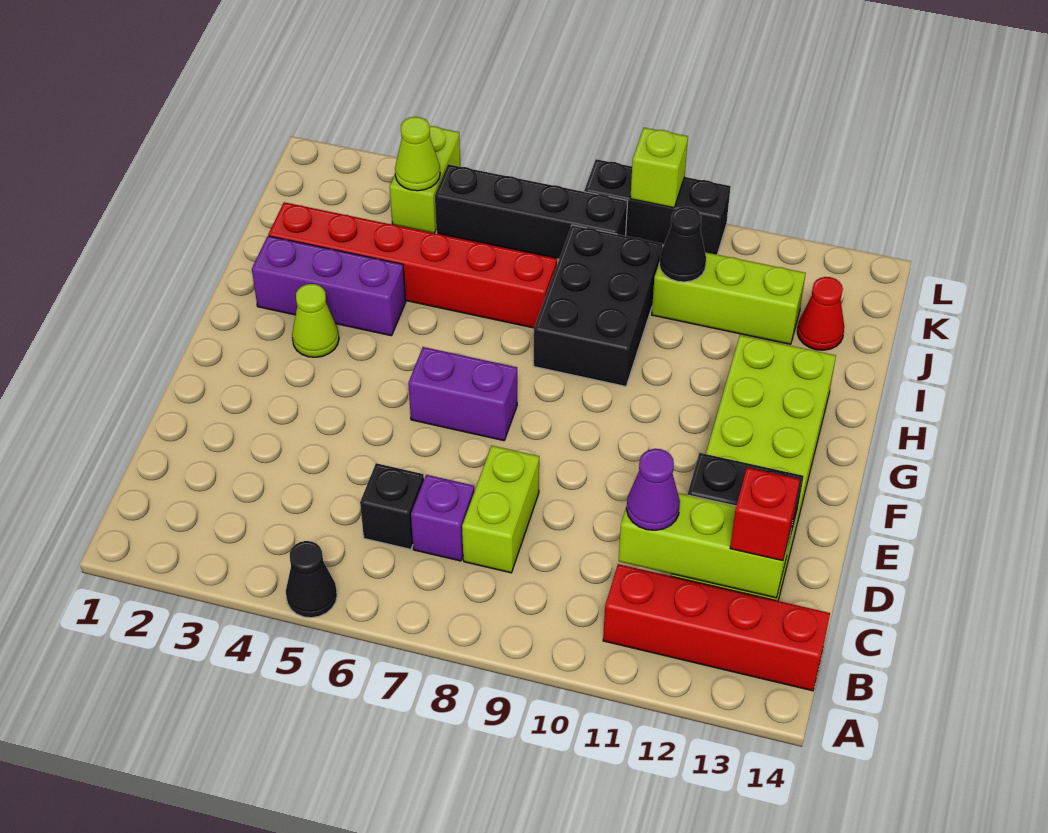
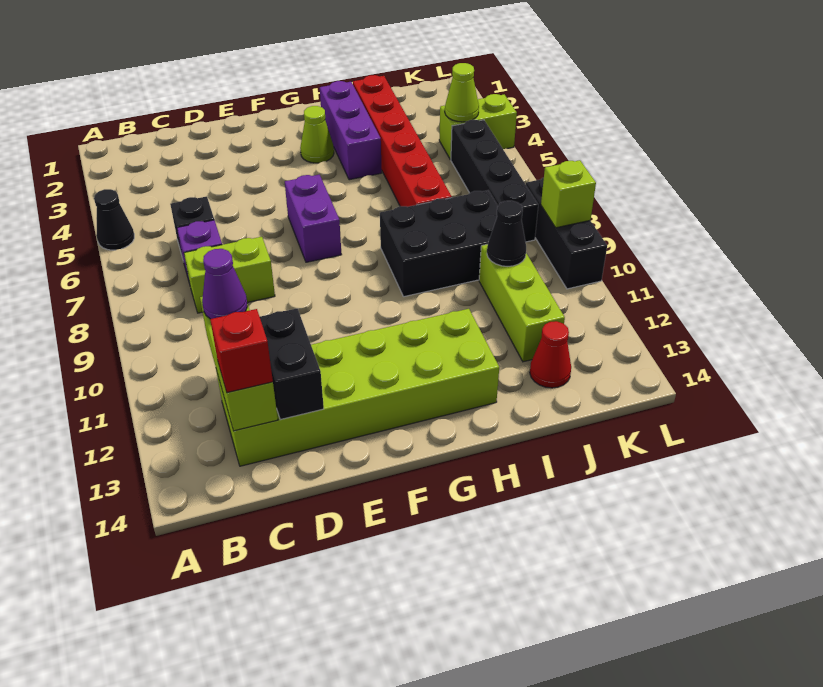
red 1x4 brick [603,564,830,691] -> none

